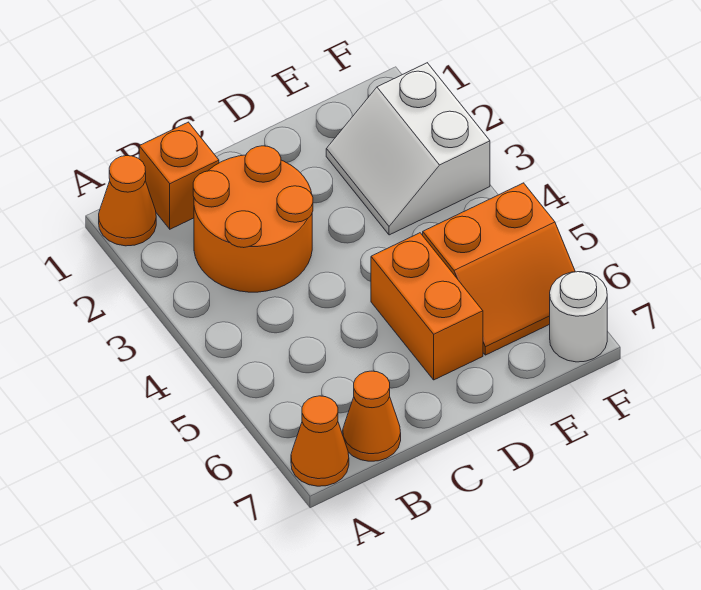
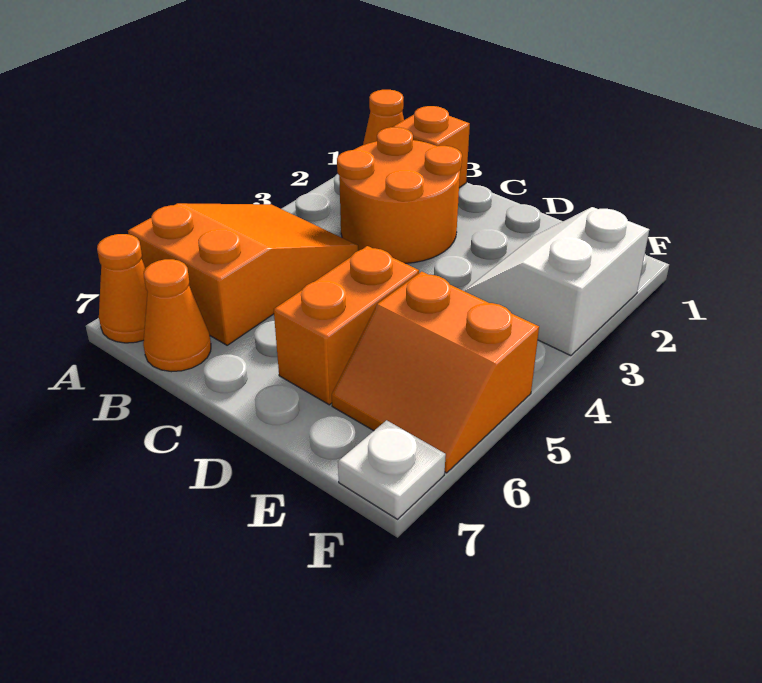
none -> orange 2x3 slope [128,203,358,345]
white 1x1 round brick [550,272,607,362] -> white 1x1 plate [338,420,446,519]

